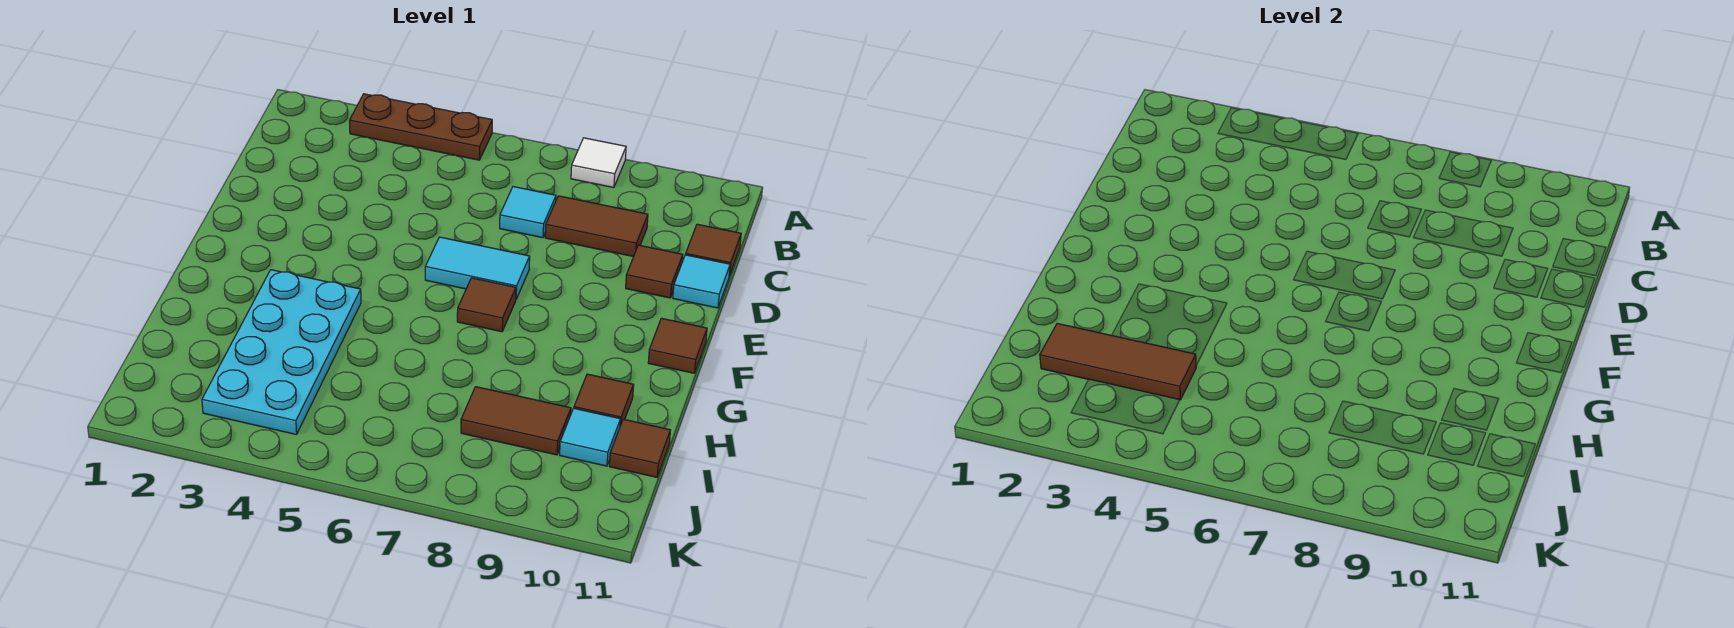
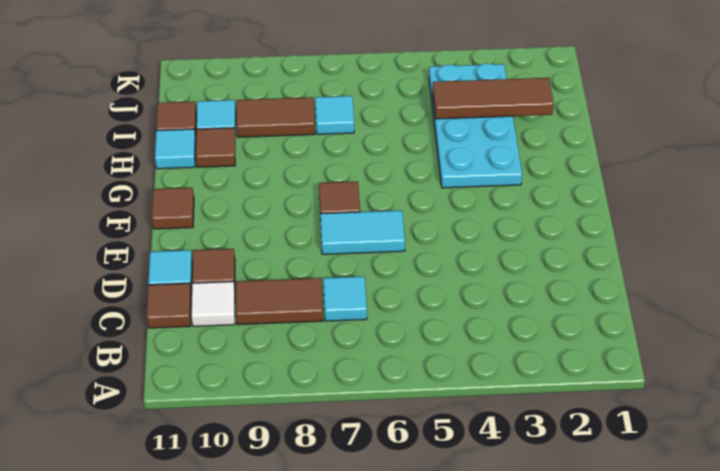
brown 1x3 plate [350,94,492,160] -> none
white 1x1 tile [571,138,626,188] -> white 1x1 tile moved to [191,282,235,326]
none -> cyan 1x1 tile [155,129,196,169]
none -> cyan 1x1 tile [315,96,354,134]

